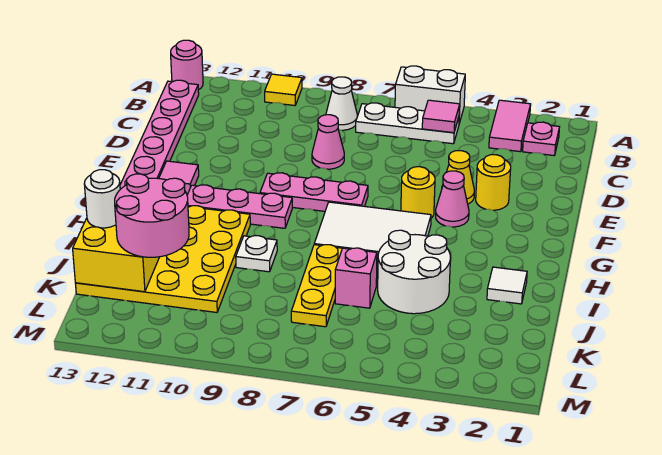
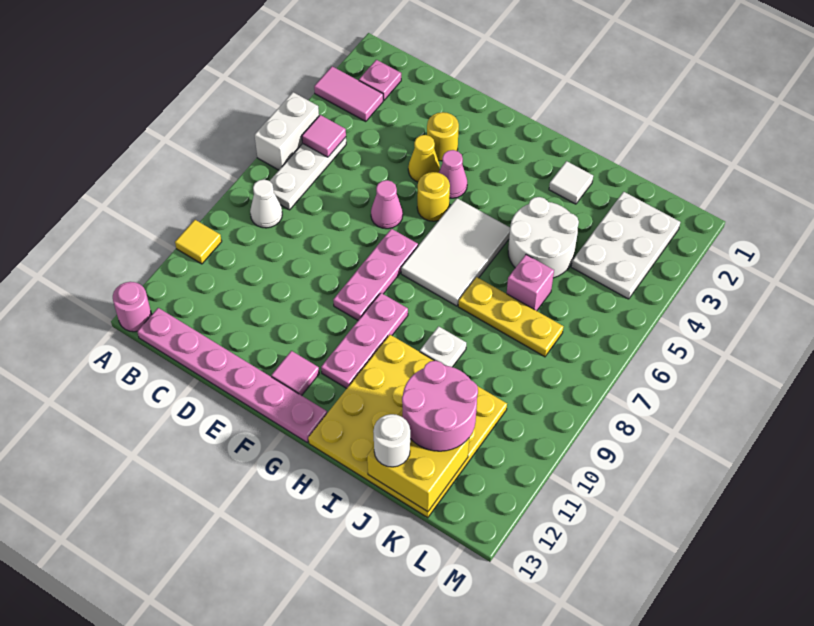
pink 1x1 cone [312,115,344,169] -> pink 1x1 cone moved to [371,180,403,229]
none -> white 2x3 plate [571,192,680,299]

